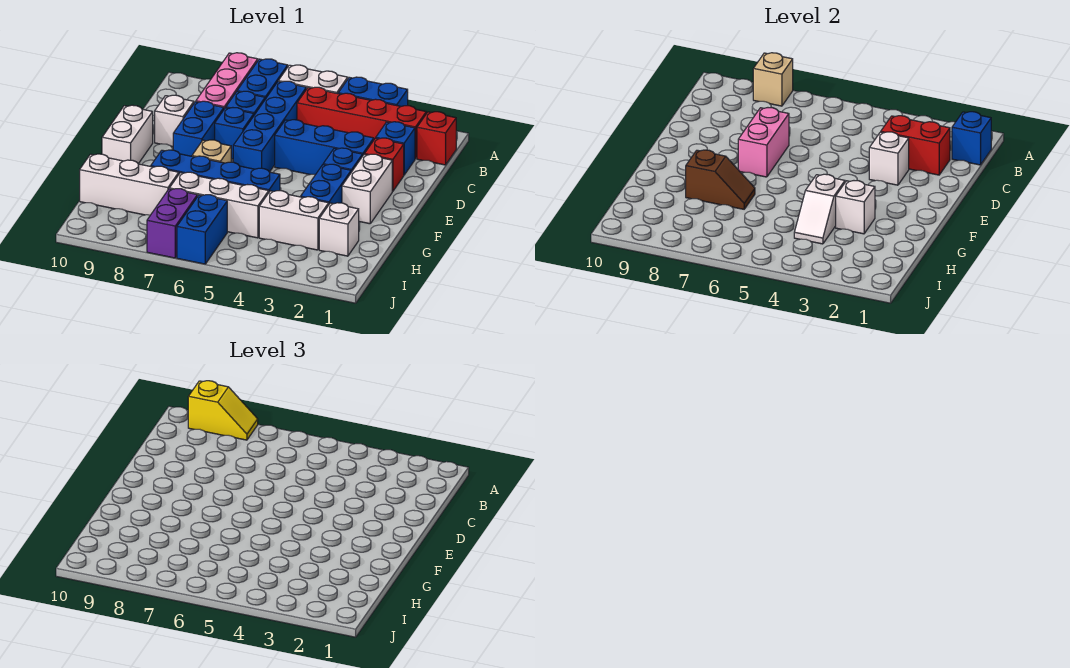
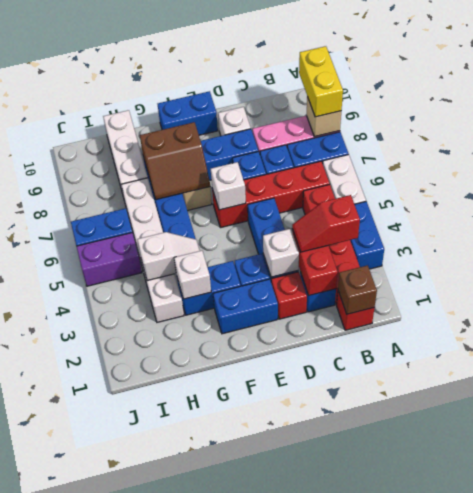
yellow 1x2 slope [188,381,258,440] -> yellow 1x2 brick [299,46,343,117]
blue 1x1 brick [952,112,991,165] -> brown 1x1 brick [338,265,377,314]
none -> red 1x2 slope [292,195,360,252]
blue 1x4 brick [233,81,306,172] -> red 1x4 brick [212,161,330,228]
pink 1x2 brick [738,108,789,177] -> none
white 1x2 brick [342,154,392,224] -> blue 1x2 brick [213,279,278,334]
white 1x2 brick [102,105,153,164] -> blue 1x2 brick [158,91,218,135]
white 1x2 slope [794,174,845,244] -> white 1x2 slope turned to [137,232,200,281]
brown 1x2 slope [686,150,755,209] -> brown 2x2 slope [140,122,210,200]
white 1x1 brick [319,203,359,256] -> white 1x1 brick moved to [211,162,246,210]
purple 1x2 brick [147,189,197,258] -> purple 1x2 brick moved to [76,232,142,286]

